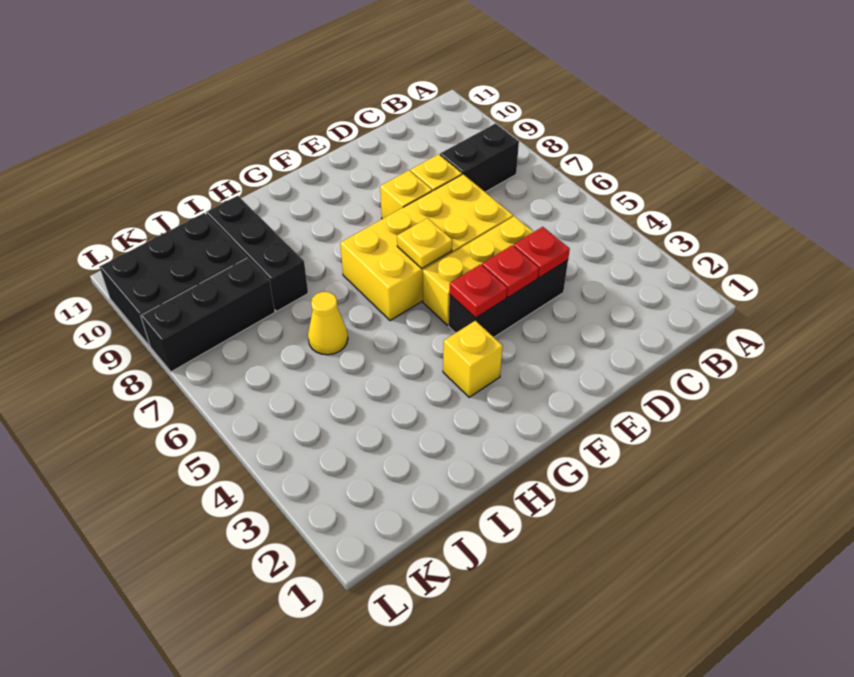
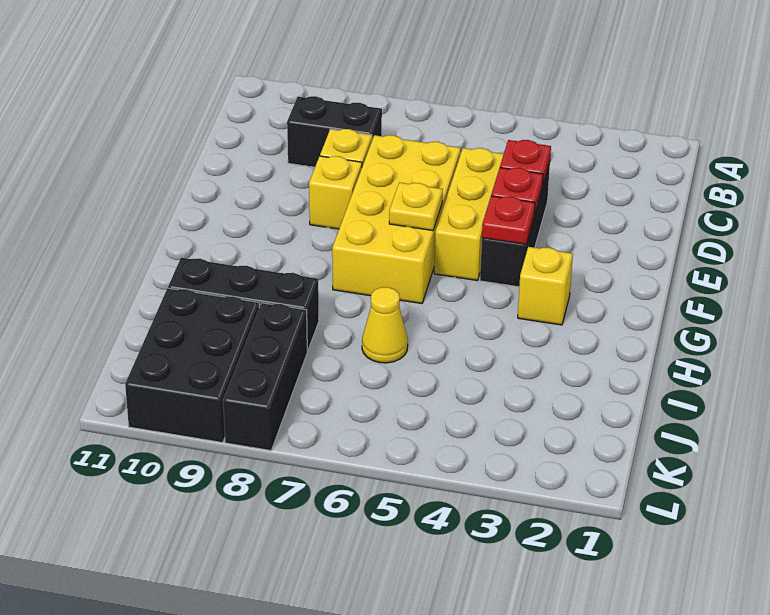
black 1x2 brick [440,124,519,192] -> black 1x2 brick turned to [287,96,382,167]

